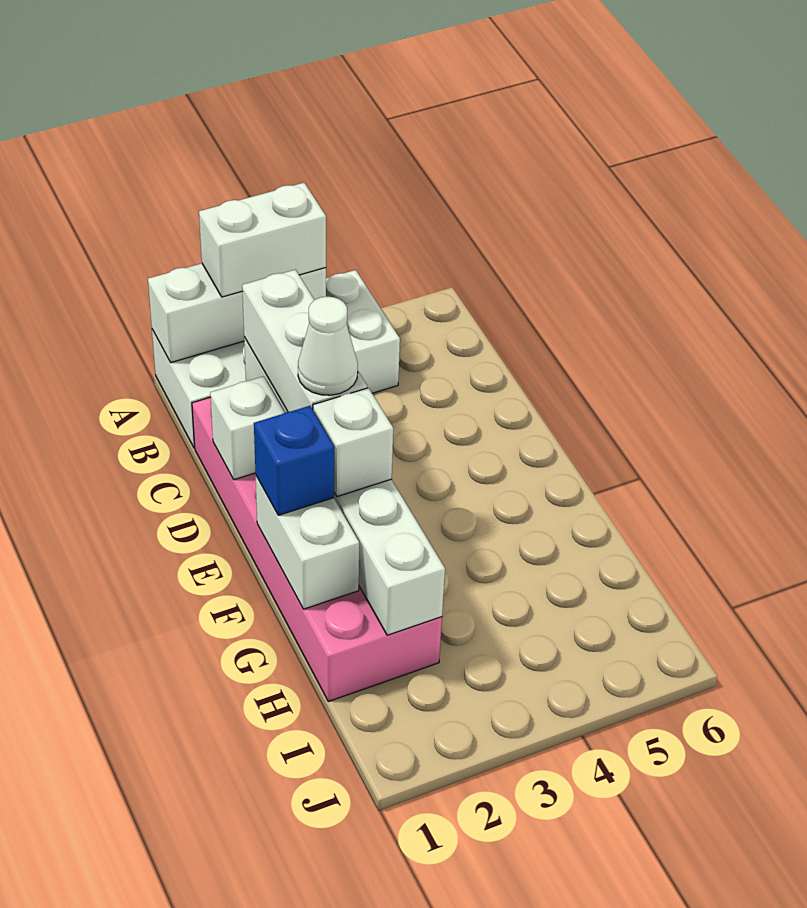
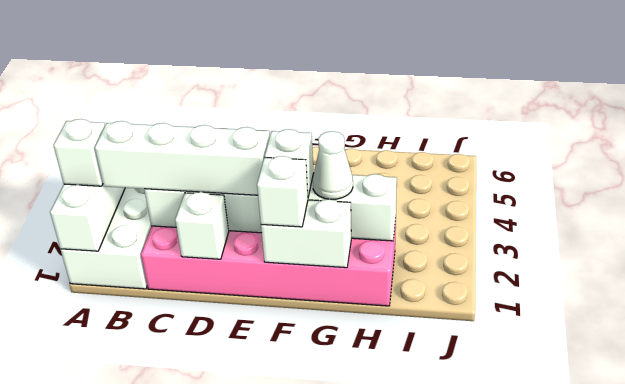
white 1x2 brick [199,183,326,297] -> white 1x1 brick [53,119,105,186]
white 1x3 brick [242,270,367,412] -> white 1x4 brick [95,121,270,195]
white 1x1 cone [298,297,358,395] -> white 1x1 cone moved to [313,131,353,199]
blue 1x1 brick [254,406,334,515] -> white 1x1 brick [257,156,308,227]

